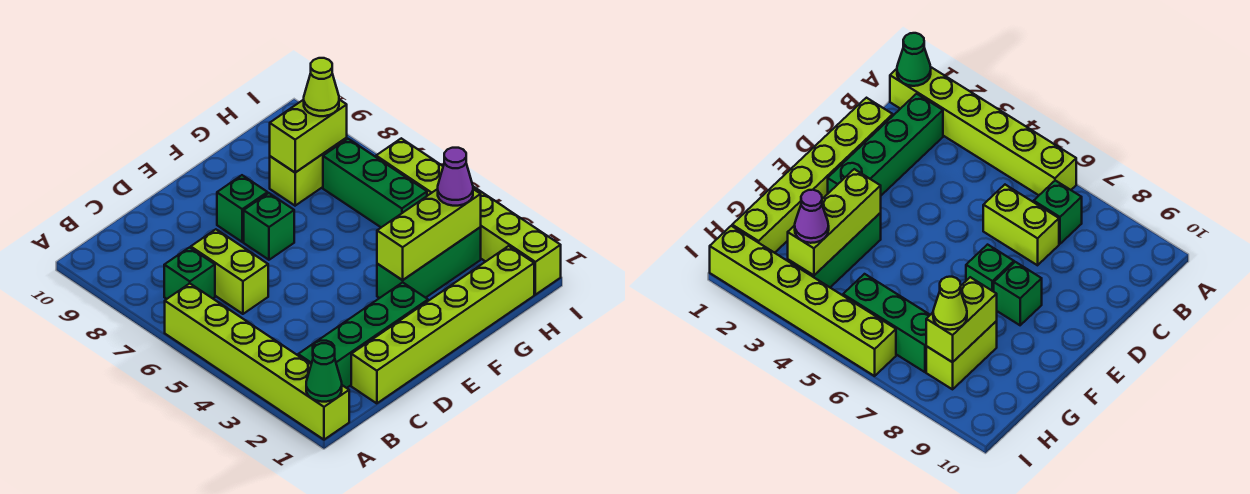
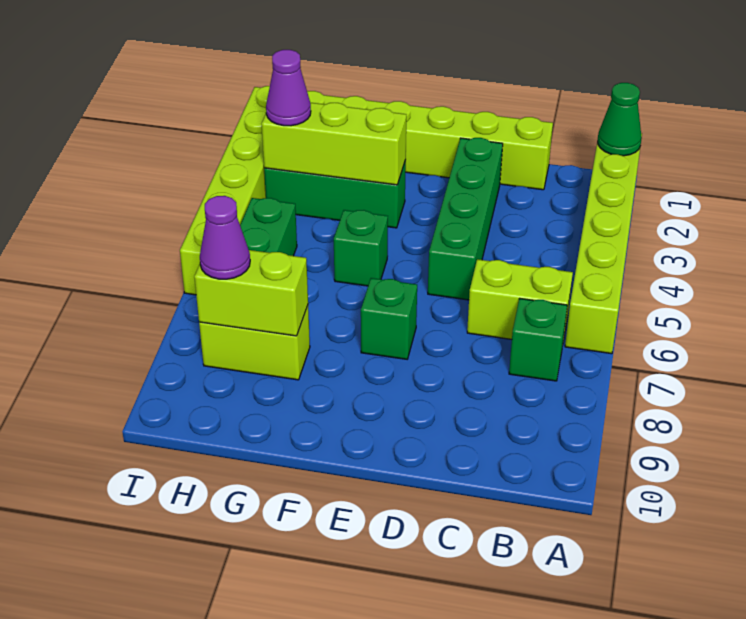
green 1x4 brick [298,282,428,388] -> green 1x4 brick turned to [428,138,503,300]
lime 1x2 brick [191,229,268,314] -> lime 1x2 brick turned to [467,259,573,341]
green 1x1 brick [217,175,267,242] -> green 1x1 brick moved to [334,210,388,286]
lime 1x1 cone [304,58,339,116] -> purple 1x1 cone [200,196,250,279]

